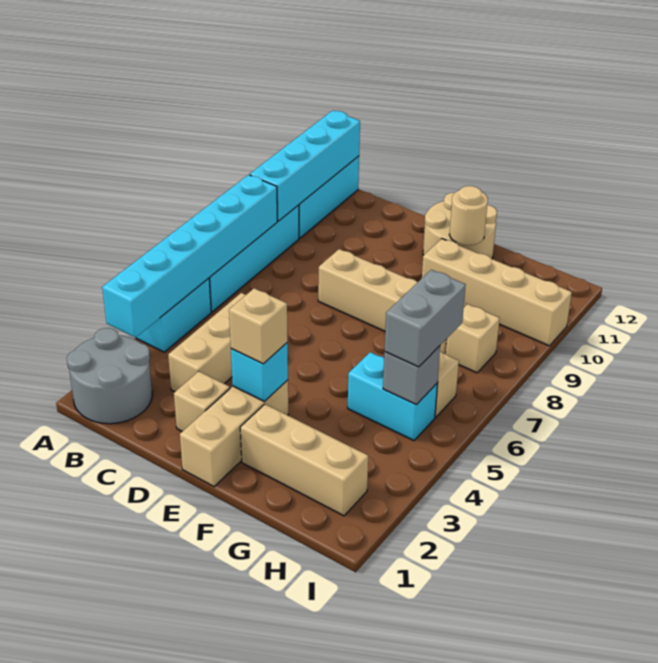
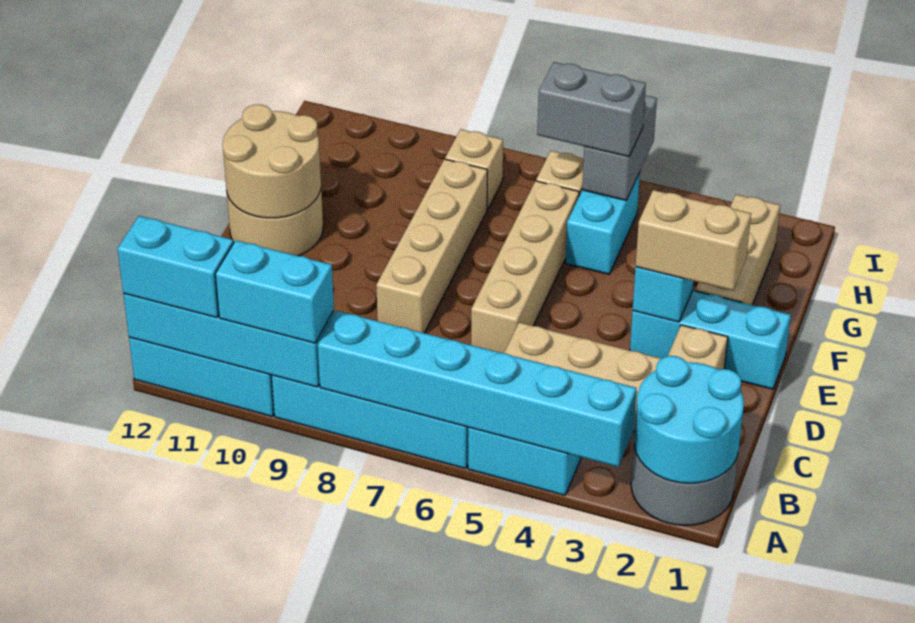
none -> cyan 2x2 round brick [634,356,744,483]
none -> cyan 1x2 brick [215,240,334,343]
none -> cyan 1x2 brick [118,216,234,318]
tan 1x3 brick [180,380,288,487] -> cyan 1x3 brick [630,290,791,389]
tan 1x1 brick [229,288,288,364] -> tan 1x2 brick [636,190,751,291]
tan 1x4 brick [422,239,572,346] -> tan 1x4 brick moved to [471,181,579,353]
tan 1x1 round brick [449,186,488,245] -> tan 2x2 round brick [223,104,321,218]
grey 1x1 brick [383,346,440,405] -> grey 1x2 brick [582,95,657,200]

